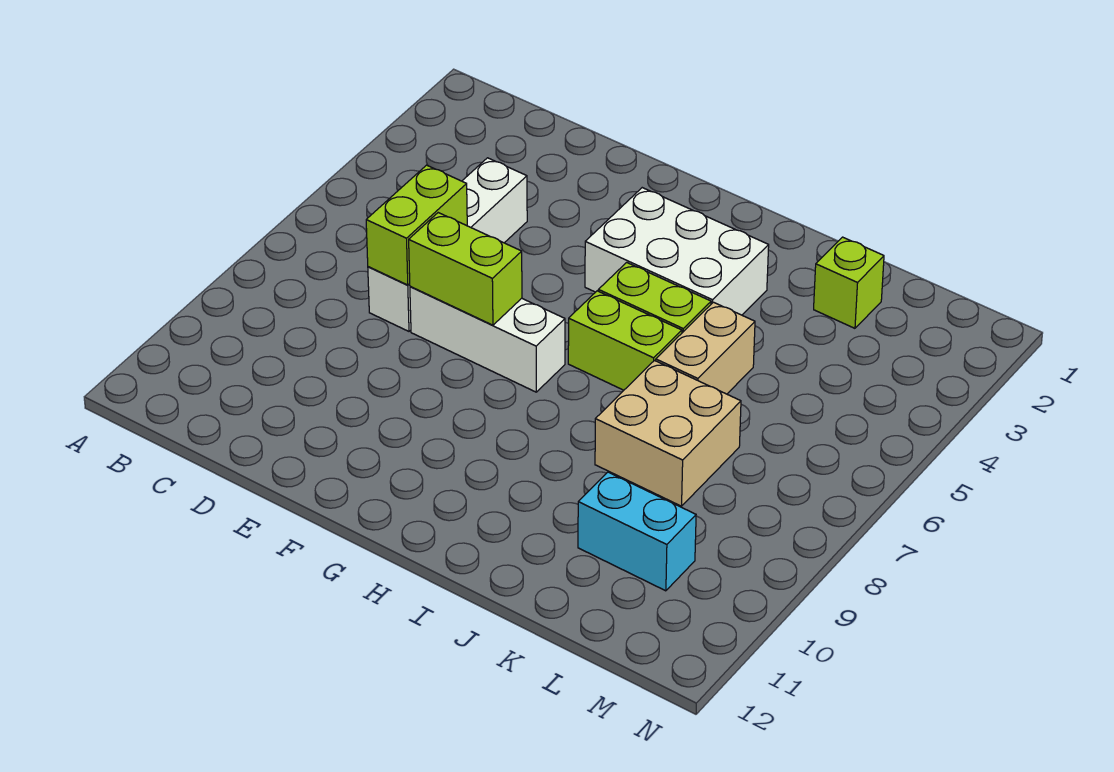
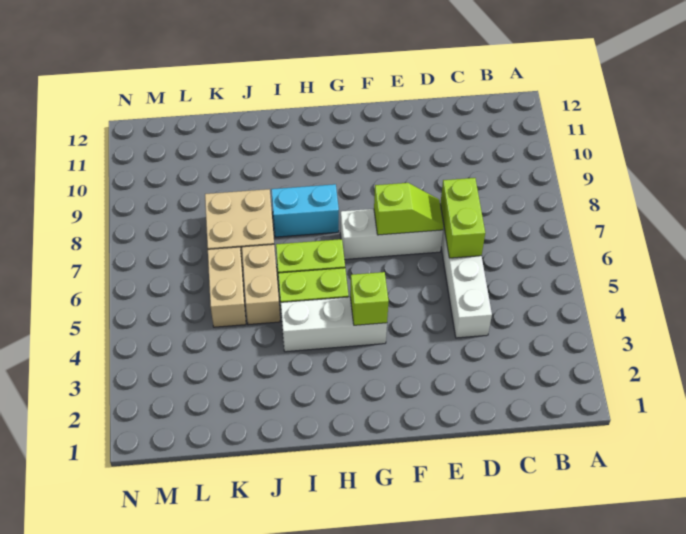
lime 1x2 brick [409,213,522,325] -> lime 1x2 slope [374,183,443,235]
white 2x3 brick [585,188,769,315] -> white 1x3 brick [281,297,387,352]
lime 1x1 brick [814,237,884,328] -> lime 1x1 brick moved to [350,272,389,325]
none -> tan 1x2 brick [208,247,246,327]
cyan 1x2 brick [578,472,696,591] -> cyan 1x2 brick moved to [271,184,339,237]

